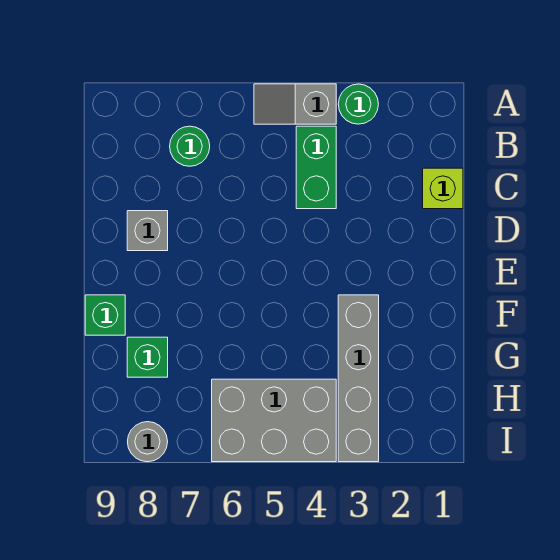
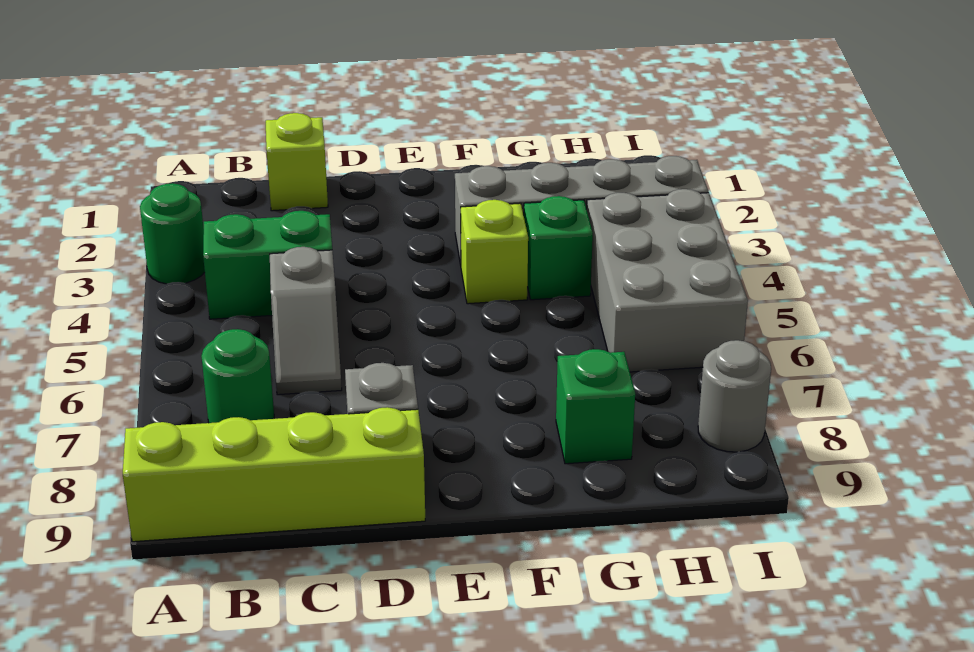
grey 1x2 slope [254,84,336,124] -> grey 1x2 slope moved to [270,247,342,395]
none -> lime 1x4 brick [123,407,425,542]
none -> lime 1x1 brick [461,200,528,304]
green 1x1 brick [85,295,125,335] -> green 1x1 brick moved to [524,196,593,300]

